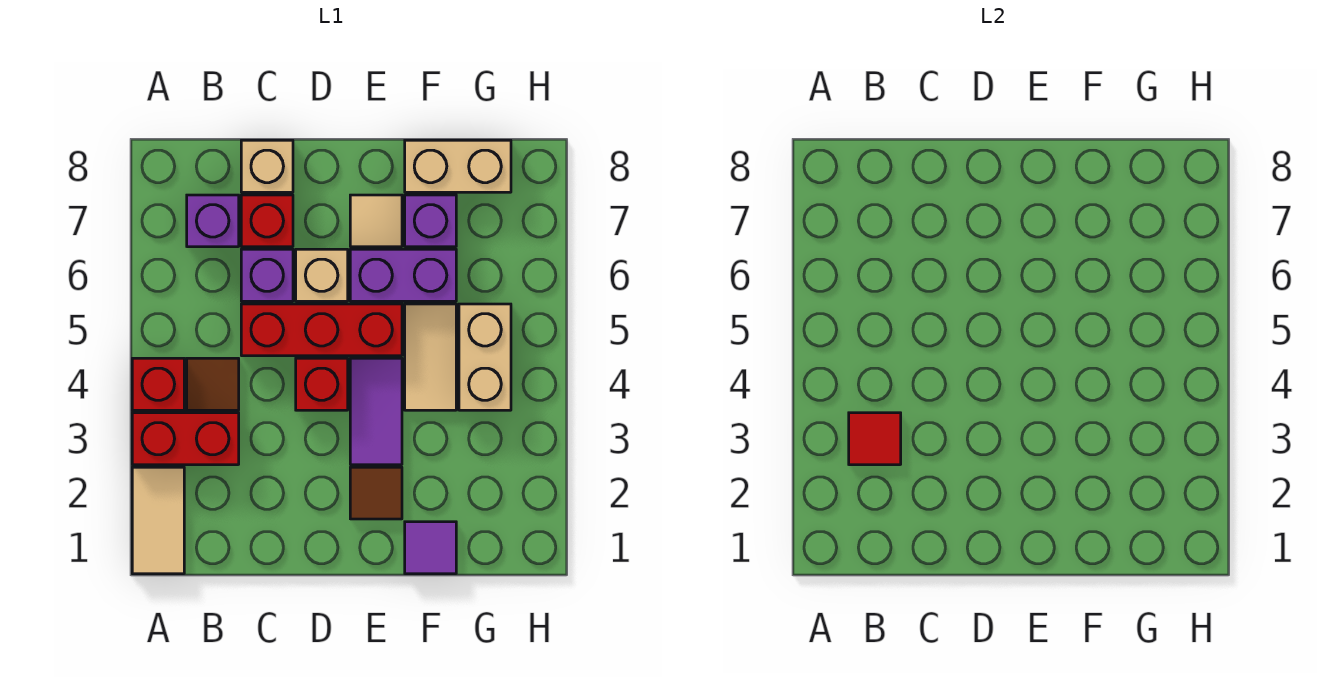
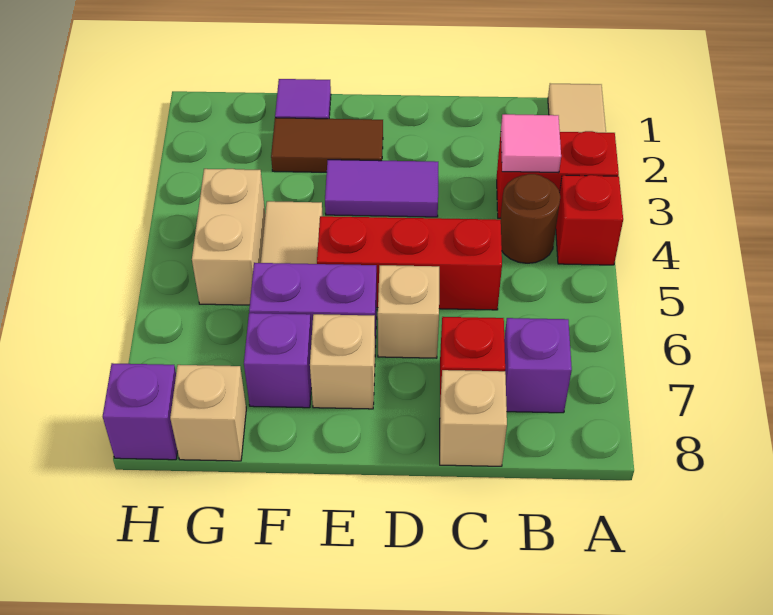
red 1x1 tile [849,413,901,465] -> pink 1x1 tile [501,114,561,173]
brown 1x1 tile [187,358,239,410] -> brown 1x1 round brick [501,174,560,263]
purple 1x1 brick [241,249,293,301] -> purple 1x1 brick moved to [103,363,177,460]
red 1x1 brick [296,358,348,410] -> none
brown 1x1 tile [350,467,402,519] -> brown 1x2 tile [271,118,383,172]
purple 1x2 tile [350,358,402,465] -> purple 1x2 tile turned to [325,160,438,217]
tan 1x1 tile [350,195,402,247] -> tan 1x1 brick [310,314,375,409]
tan 1x2 brick [405,140,511,192] -> tan 1x1 brick [170,365,246,461]

